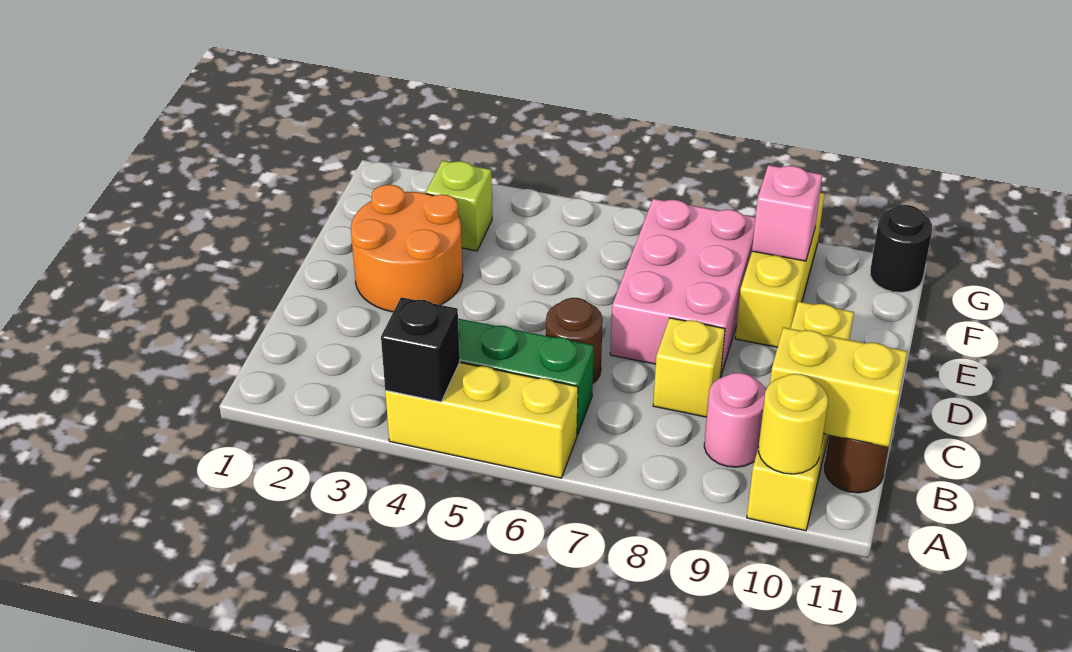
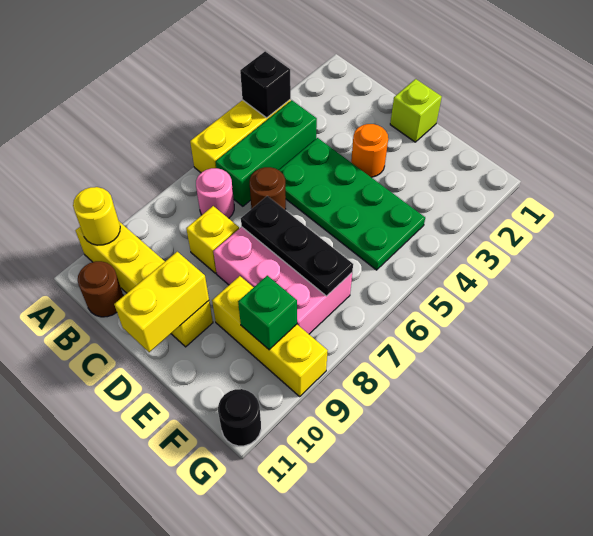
pink 1x1 round brick [704,373,766,467] -> pink 1x1 round brick moved to [196,168,234,218]
yellow 1x2 brick [770,327,908,447] -> yellow 1x2 brick moved to [114,252,209,352]
none -> green 2x4 plate [279,138,425,270]
orange 2x2 round brick [351,185,463,312] -> orange 1x1 round brick [351,124,388,177]
none -> black 1x3 plate [241,196,353,296]
lime 1x1 brick [426,161,492,251] -> lime 1x1 brick moved to [390,79,442,142]
pink 1x1 brick [752,165,822,261] -> green 1x1 brick [238,276,297,350]

